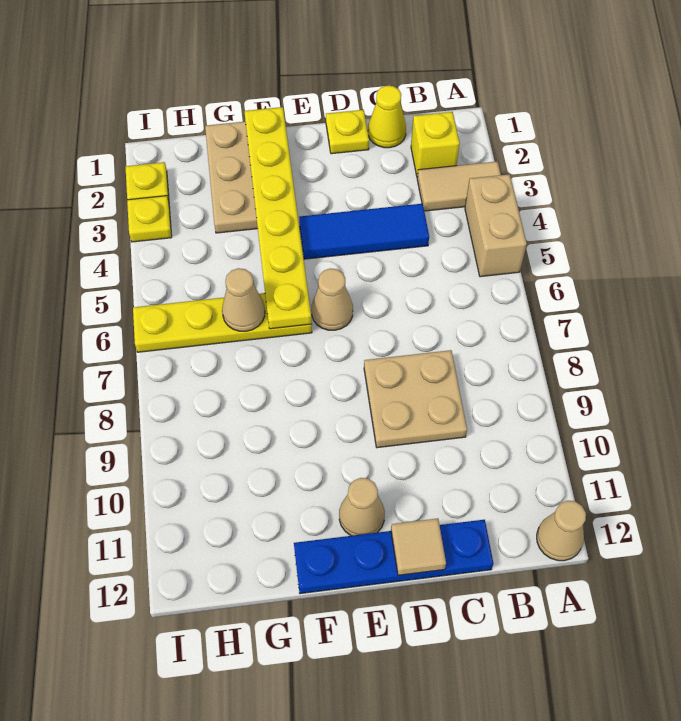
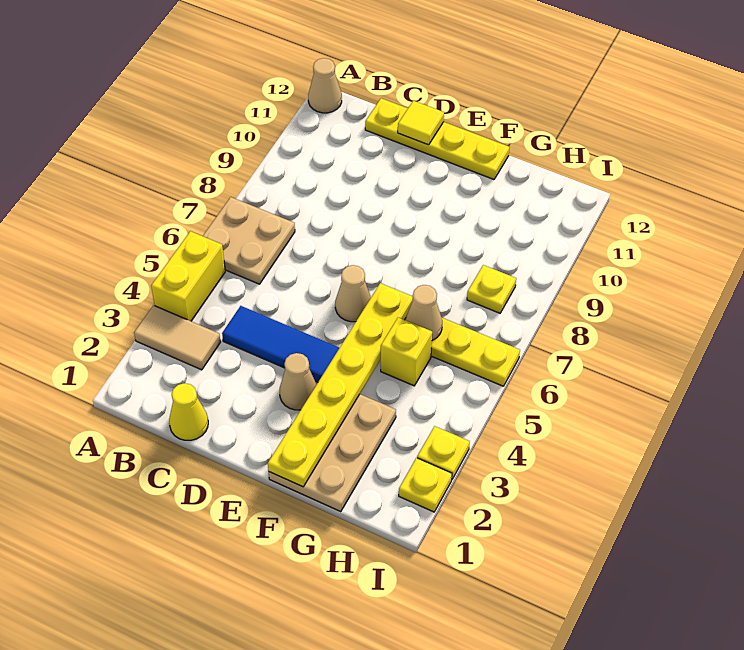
tan 1x2 brick [465,174,527,277] -> yellow 1x2 brick [151,231,225,321]
yellow 1x1 brick [411,112,460,177] -> yellow 1x1 brick moved to [381,317,432,386]
tan 2x2 plate [364,350,467,448] -> tan 2x2 plate moved to [203,197,295,284]
blue 1x4 plate [294,520,493,594] -> yellow 1x4 plate [365,98,509,179]
yellow 1x1 plate [326,110,369,154] -> yellow 1x1 plate moved to [467,265,516,313]
tan 1x1 tile [391,518,446,575] -> yellow 1x1 tile [398,101,444,145]
tan 1x1 cone [339,478,385,536] -> tan 1x1 cone moved to [280,353,317,410]

